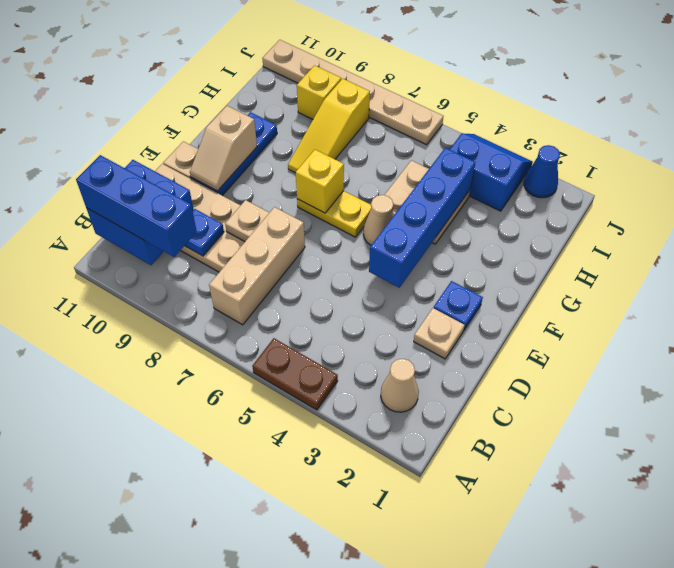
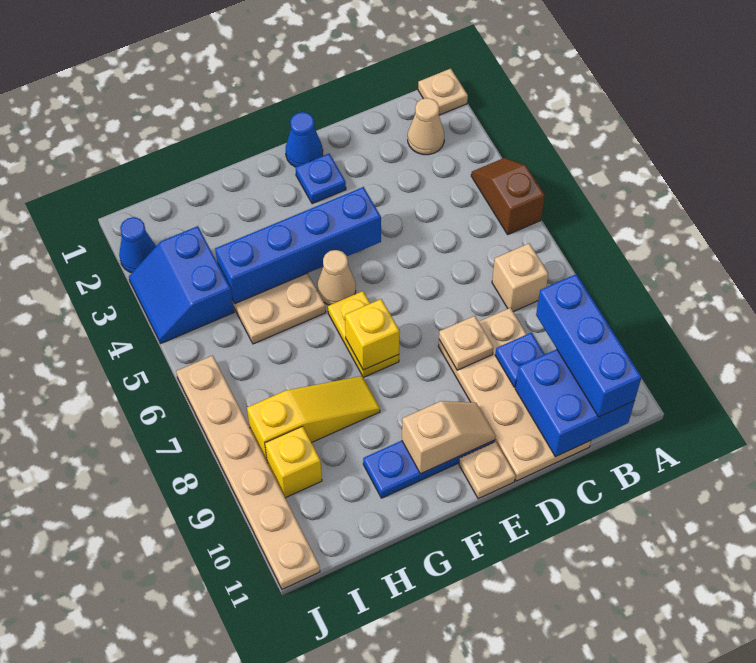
brown 1x2 plate [252,338,338,410] -> brown 1x2 slope [471,158,545,234]
tan 1x3 brick [209,207,305,325] -> tan 1x1 brick [492,243,548,312]
tan 1x1 plate [414,308,464,359] -> tan 1x1 plate moved to [418,69,468,115]
none -> blue 1x1 cone [286,112,323,167]

